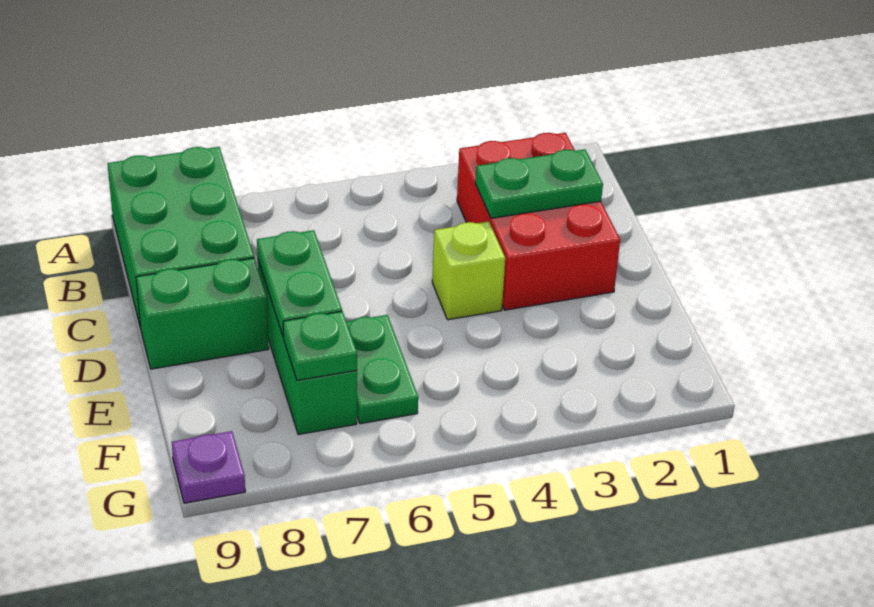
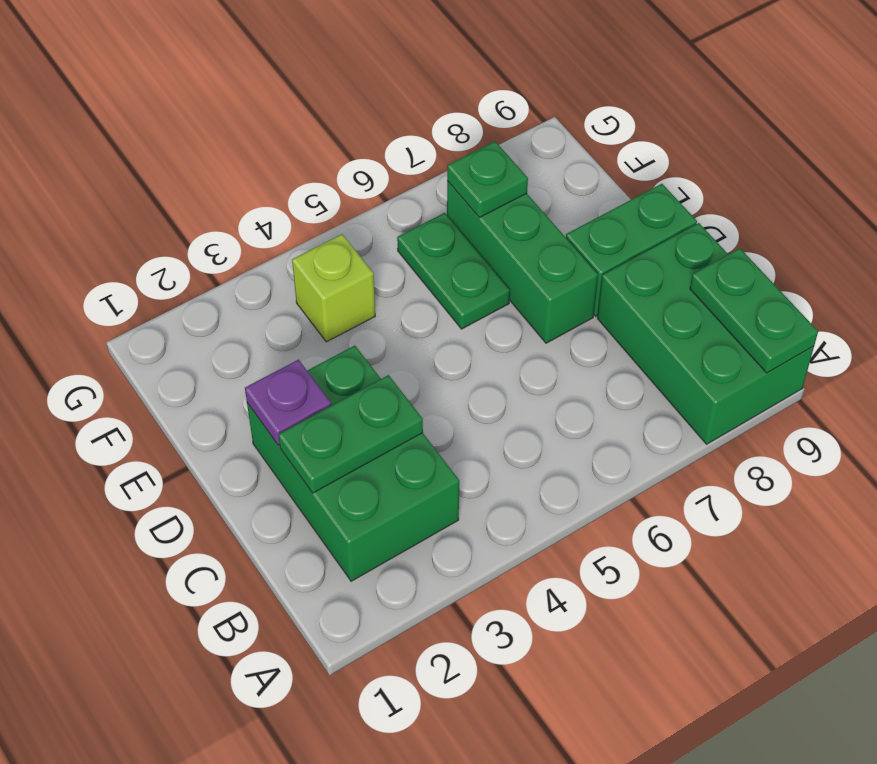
red 2x3 brick [457,133,620,310] -> green 2x3 brick [247,346,459,581]
lime 1x1 brick [432,221,505,320] -> lime 1x1 brick moved to [292,234,375,342]
green 1x2 plate [257,230,342,337] -> green 1x2 plate moved to [690,248,818,373]
purple 1x1 plate [172,431,245,503] -> purple 1x1 plate moved to [245,360,331,445]

